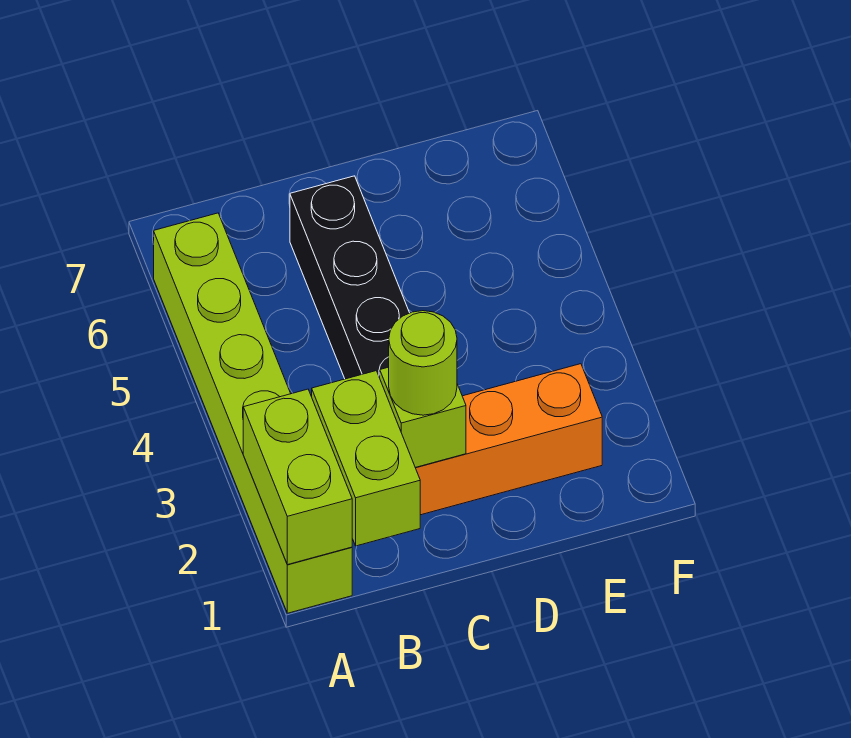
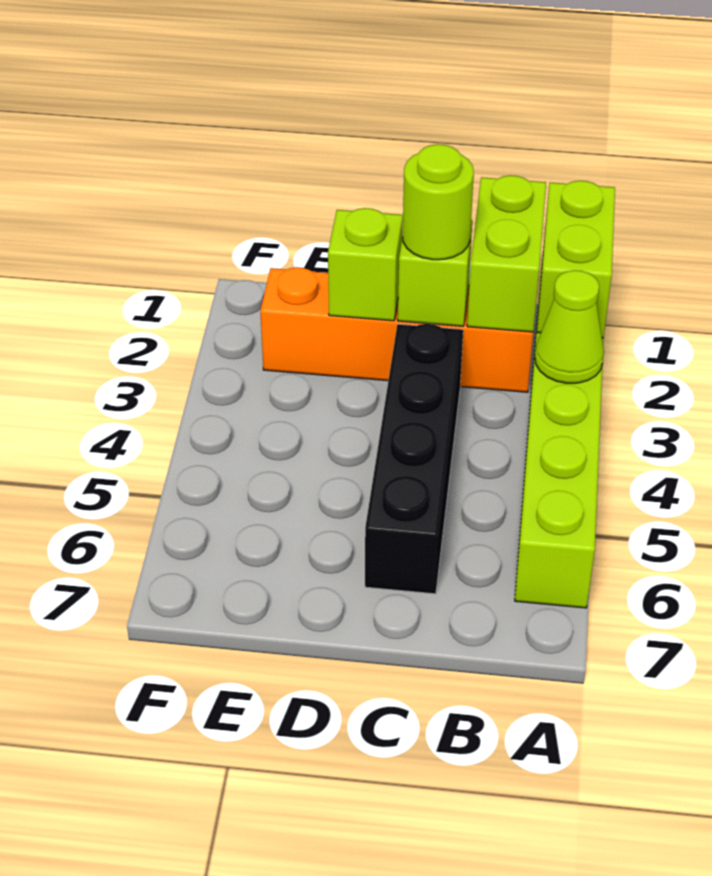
none -> lime 1x1 cone [535,270,604,383]
none -> lime 1x1 brick [328,208,403,321]

